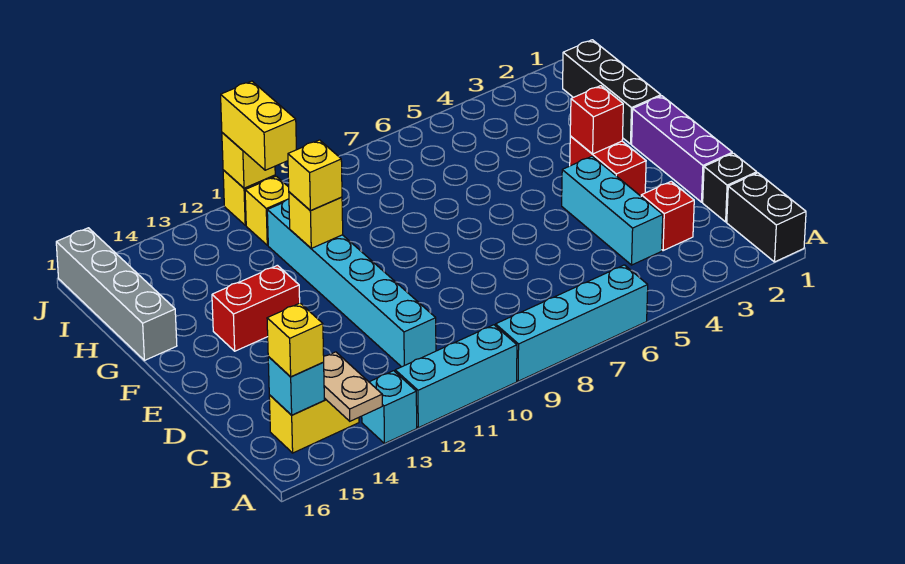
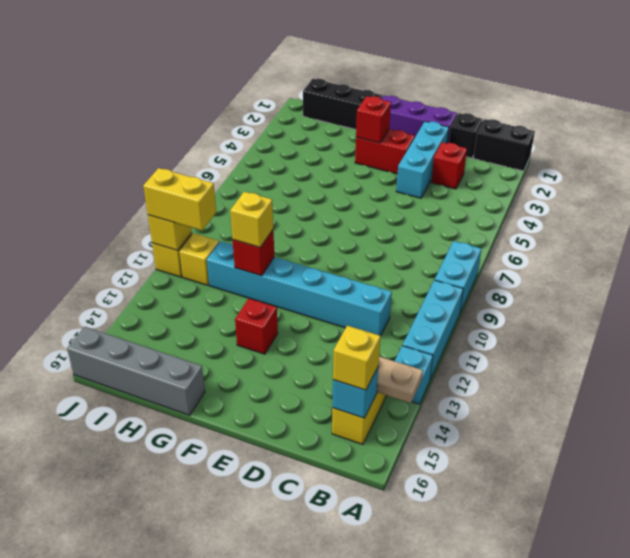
cyan 1x4 brick [496,265,648,381] -> cyan 1x2 brick [435,241,481,312]
cyan 1x3 brick [562,156,663,265] -> cyan 1x3 brick turned to [396,121,449,198]
red 1x2 brick [212,265,300,351] -> red 1x1 brick [235,298,278,354]
yellow 1x1 brick [289,192,343,248] -> red 1x1 brick [233,230,274,276]

